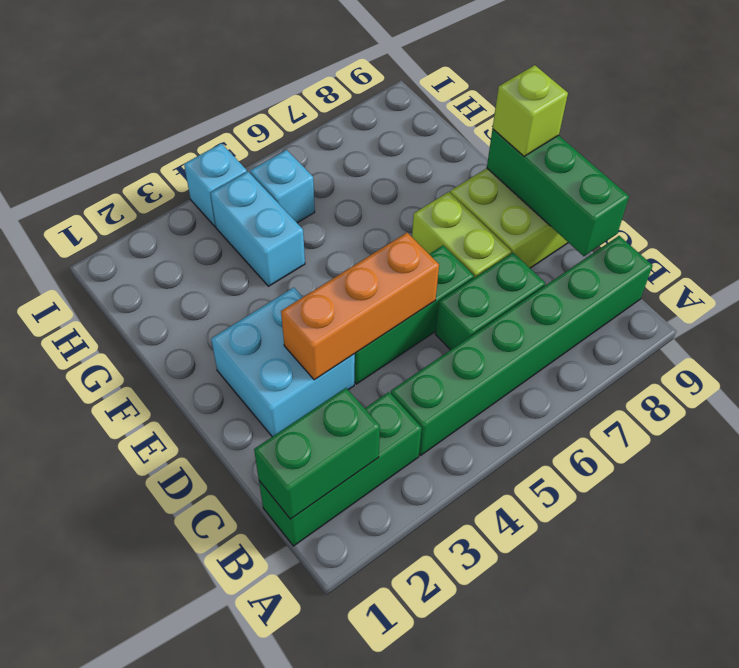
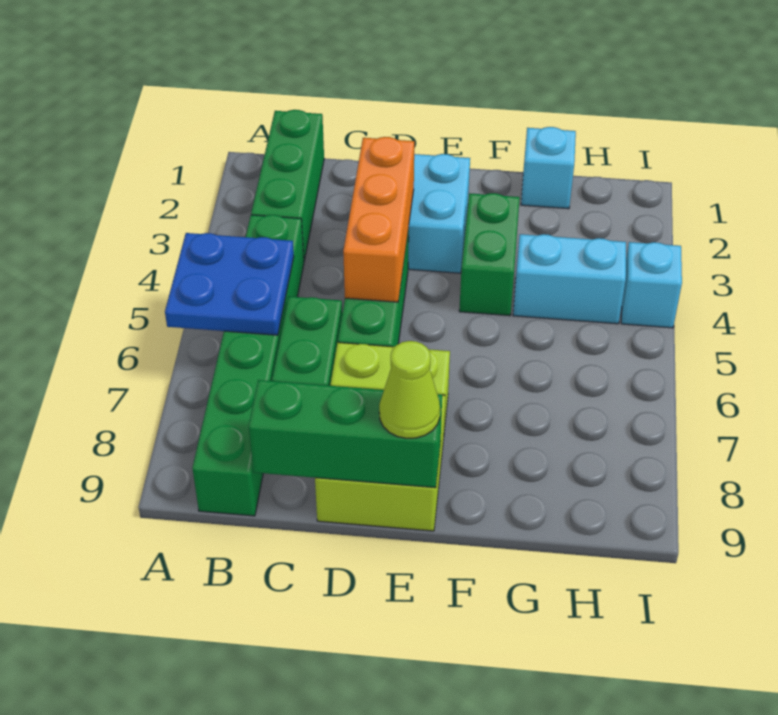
none -> blue 2x2 plate [165,233,294,335]
green 1x2 brick [254,388,380,519] -> green 1x2 brick moved to [459,193,520,316]
lime 1x1 brick [493,65,568,156] -> lime 1x1 cone [379,341,440,438]
cyan 1x1 brick [250,150,315,223] -> cyan 1x1 brick moved to [521,127,576,209]

